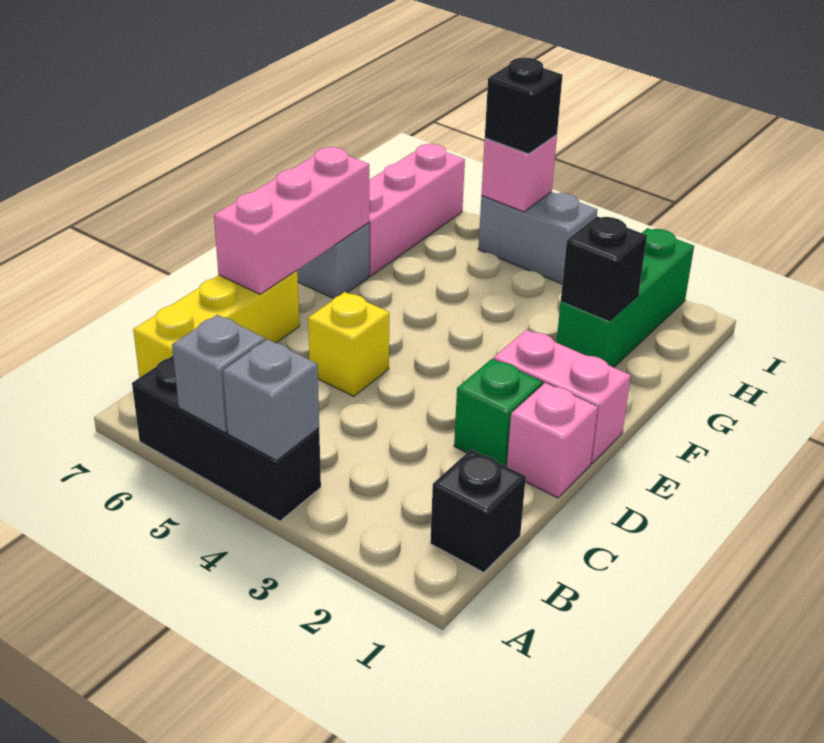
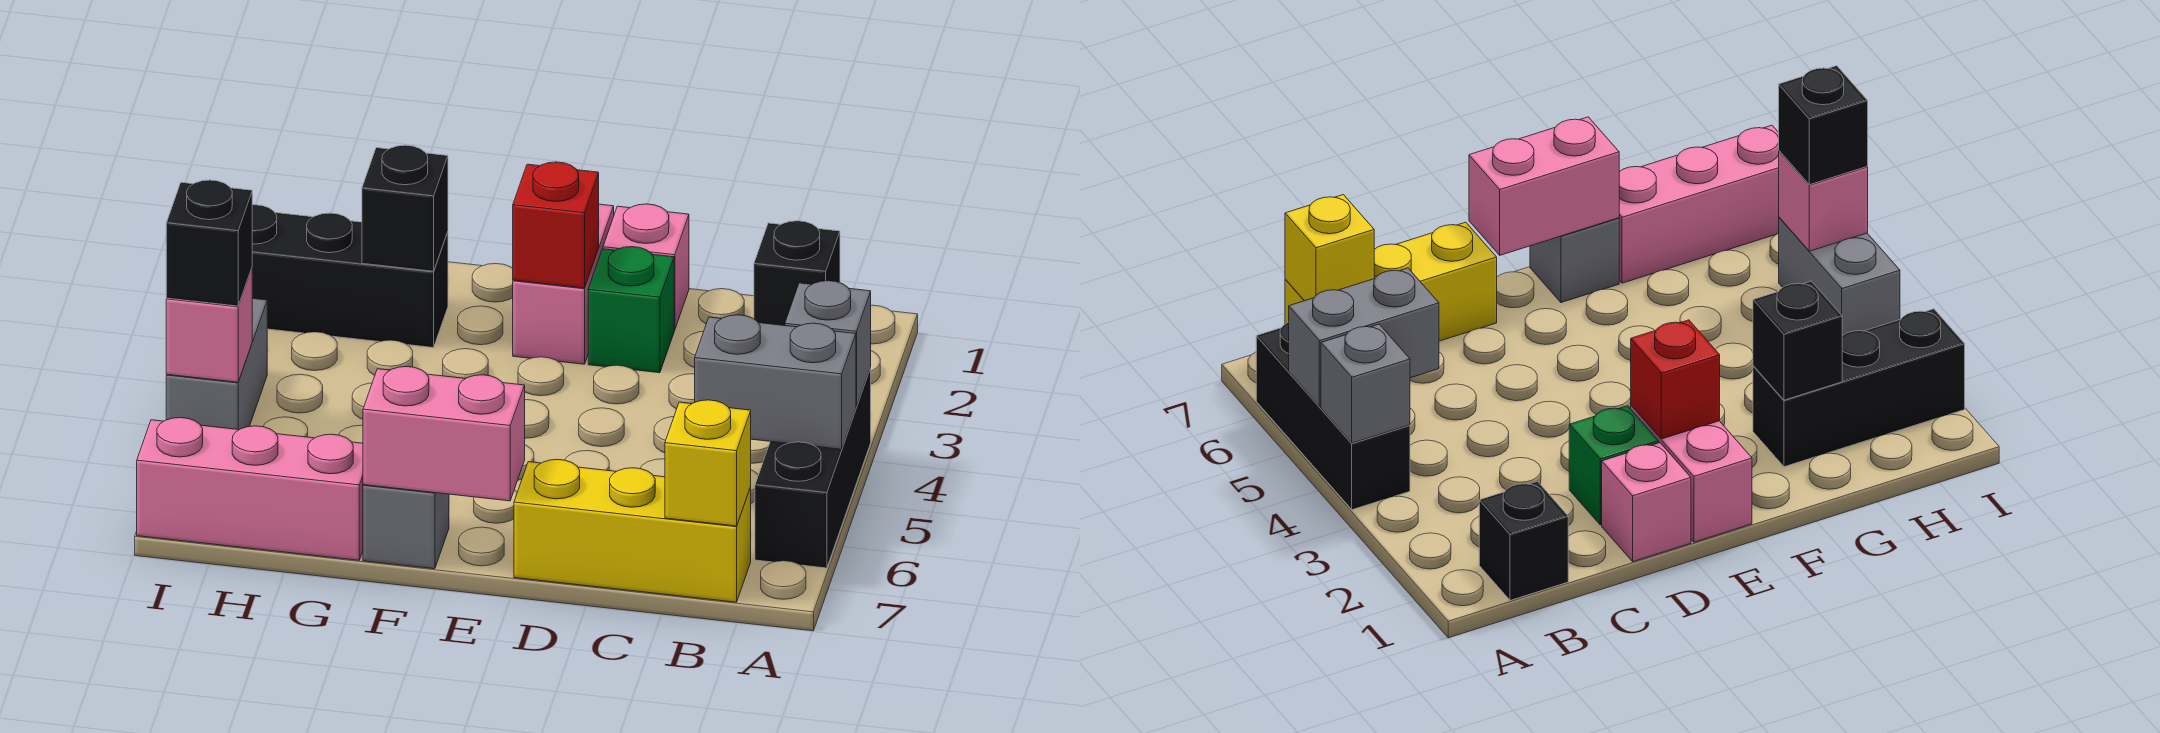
grey 1x1 brick [172,315,265,433] -> grey 1x2 brick [695,315,856,449]
yellow 1x1 brick [308,292,389,396] -> yellow 1x1 brick moved to [665,400,751,526]
pink 1x3 brick [214,147,369,294] -> pink 1x2 brick [363,367,525,501]
none -> red 1x1 brick [513,162,599,288]
green 1x3 brick [556,228,694,368] -> black 1x3 brick [252,205,448,348]

